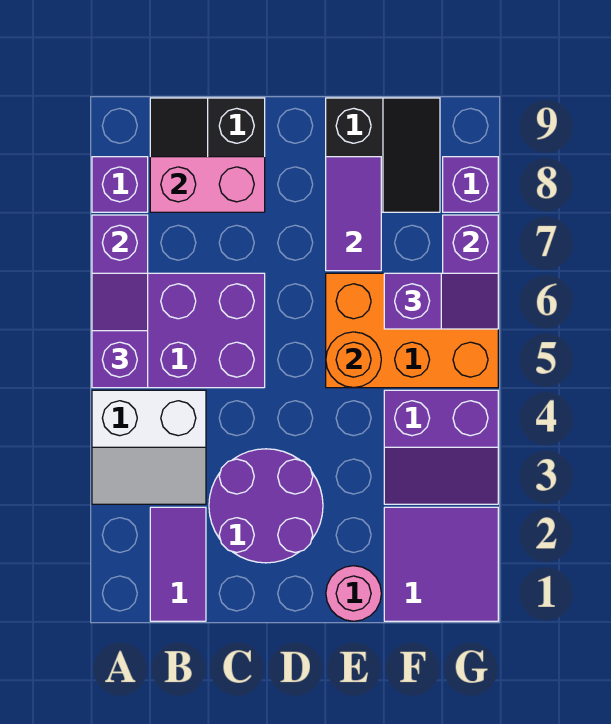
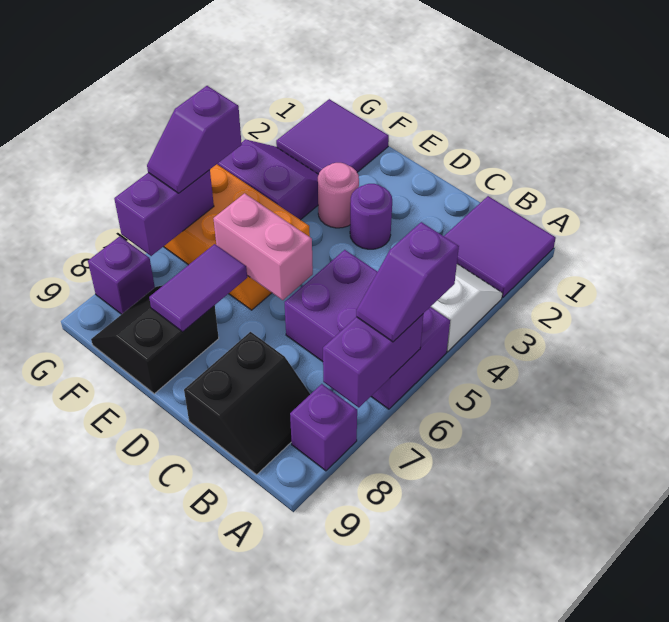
purple 1x2 tile [150,507,206,621] -> purple 2x2 tile [444,196,556,298]
pink 1x2 brick [150,157,265,212] -> pink 1x2 brick moved to [213,193,313,300]
purple 2x2 round brick [209,449,323,563] -> purple 1x1 round brick [350,184,392,249]
pink 1x1 round brick [326,566,381,621] -> pink 1x1 round brick moved to [318,163,359,228]
orange 1x1 round brick [326,332,381,388] -> none
purple 1x2 slope [384,273,498,329] -> purple 1x2 slope turned to [147,86,242,193]

